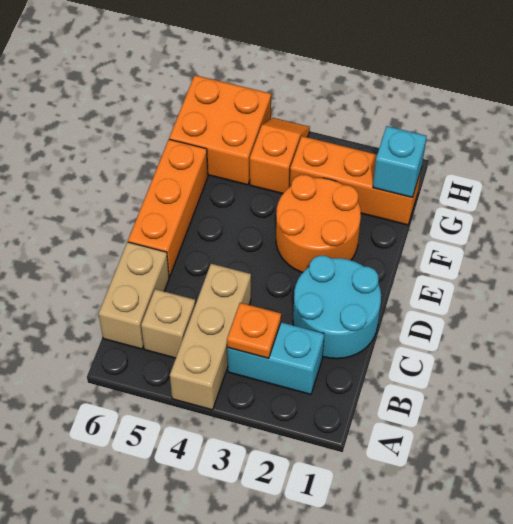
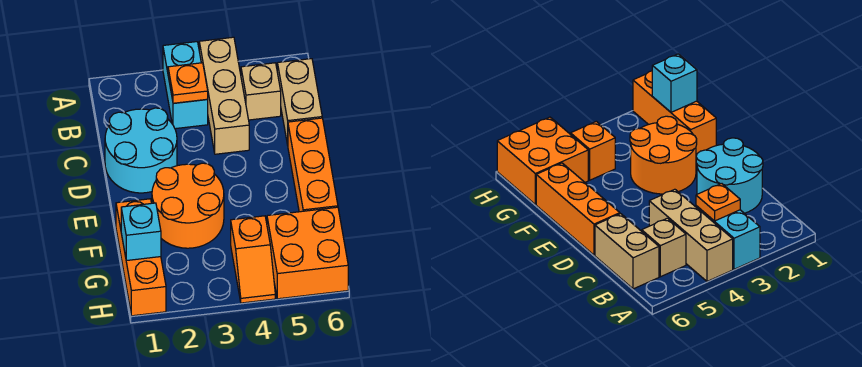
cyan 1x2 brick [227,322,324,395] -> cyan 1x2 brick turned to [163,42,208,129]
orange 1x3 brick [290,136,422,225] -> orange 1x3 brick turned to [116,199,166,316]

